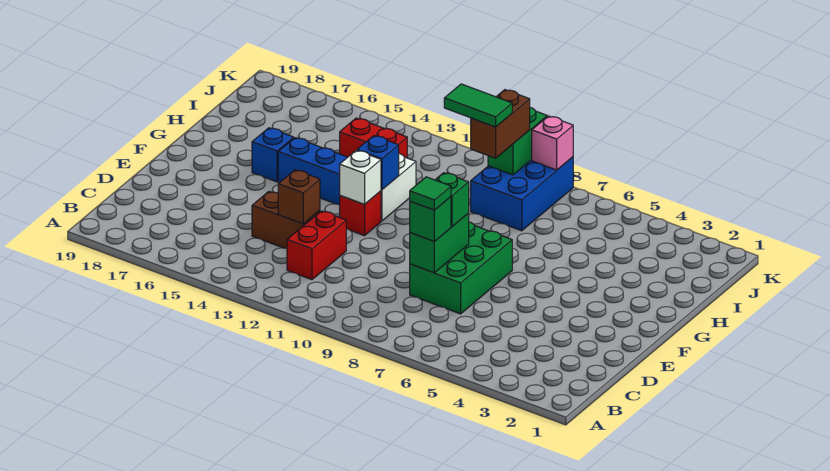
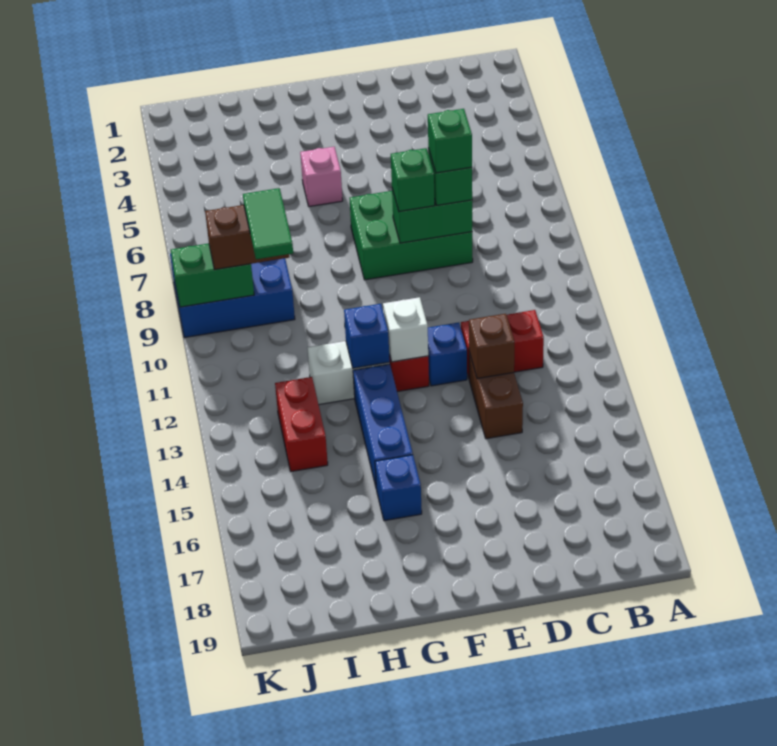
green 1x1 tile [410,177,451,210] -> green 1x1 brick [428,109,472,173]
none -> blue 1x1 brick [428,322,467,386]
pink 1x1 brick [532,116,573,170] -> pink 1x1 brick moved to [300,147,343,207]

